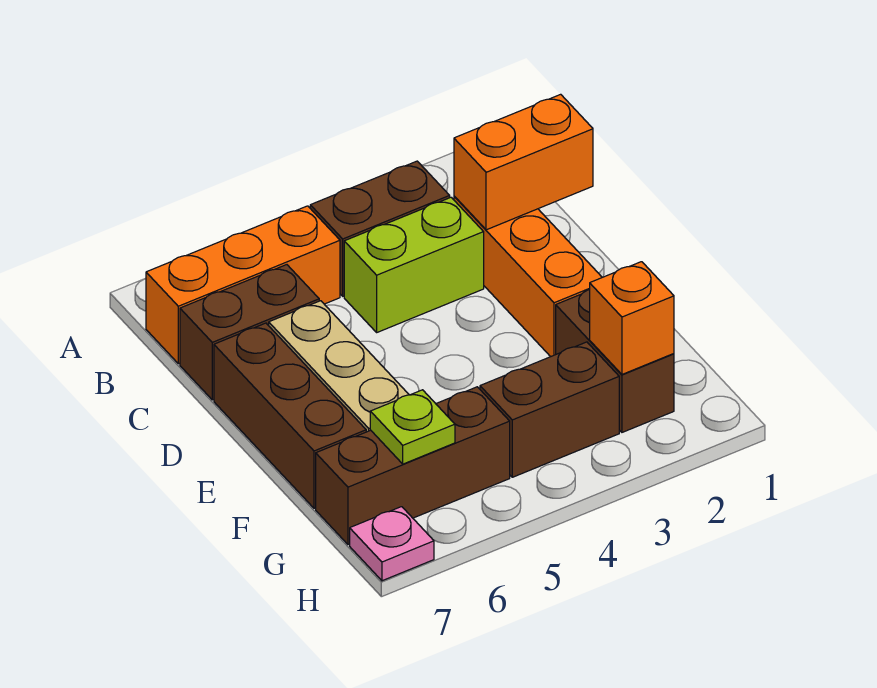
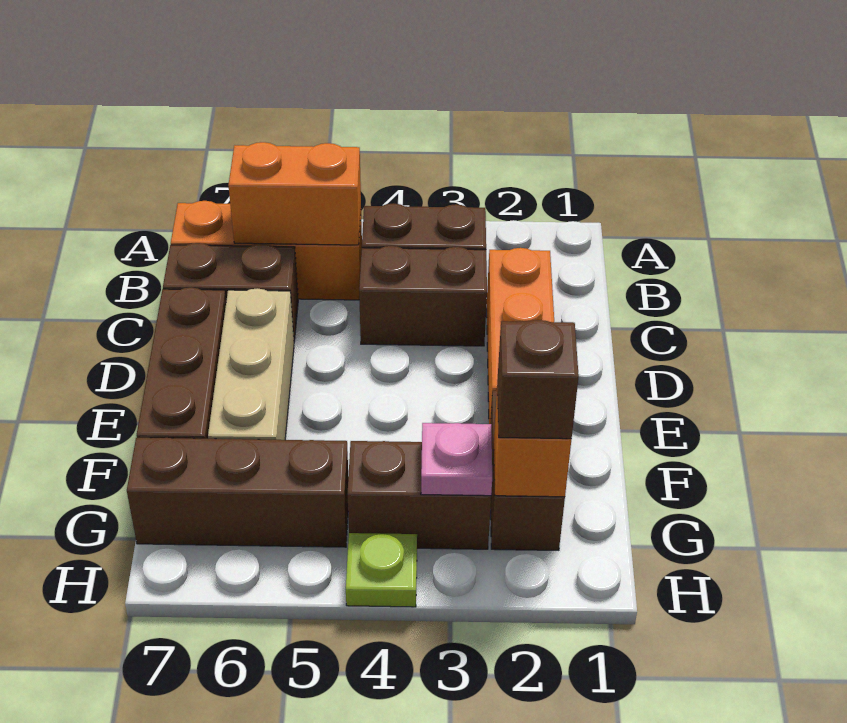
orange 1x2 brick [454,94,593,230] -> orange 1x2 brick moved to [228,142,361,245]
lime 1x2 brick [344,197,484,332] -> brown 1x2 brick [359,246,487,346]
none -> brown 1x1 brick [497,320,579,439]
lime 1x1 plate [370,390,455,464] -> lime 1x1 plate moved to [346,533,417,607]
pink 1x1 plate [350,507,434,581] -> pink 1x1 plate moved to [421,423,492,496]

